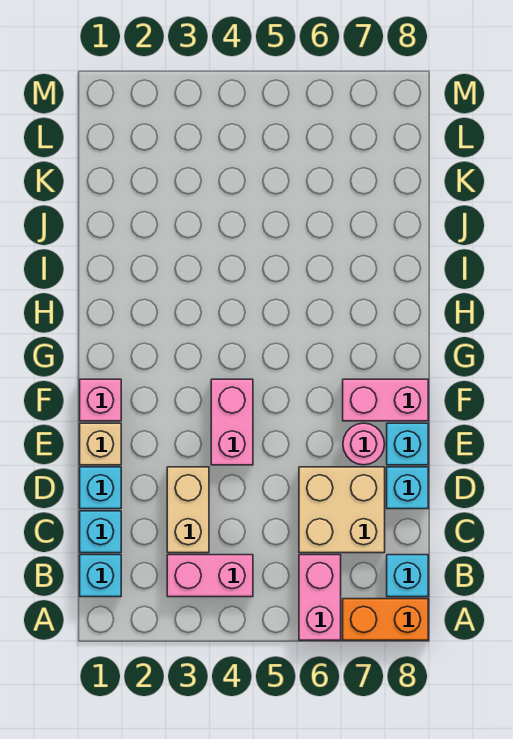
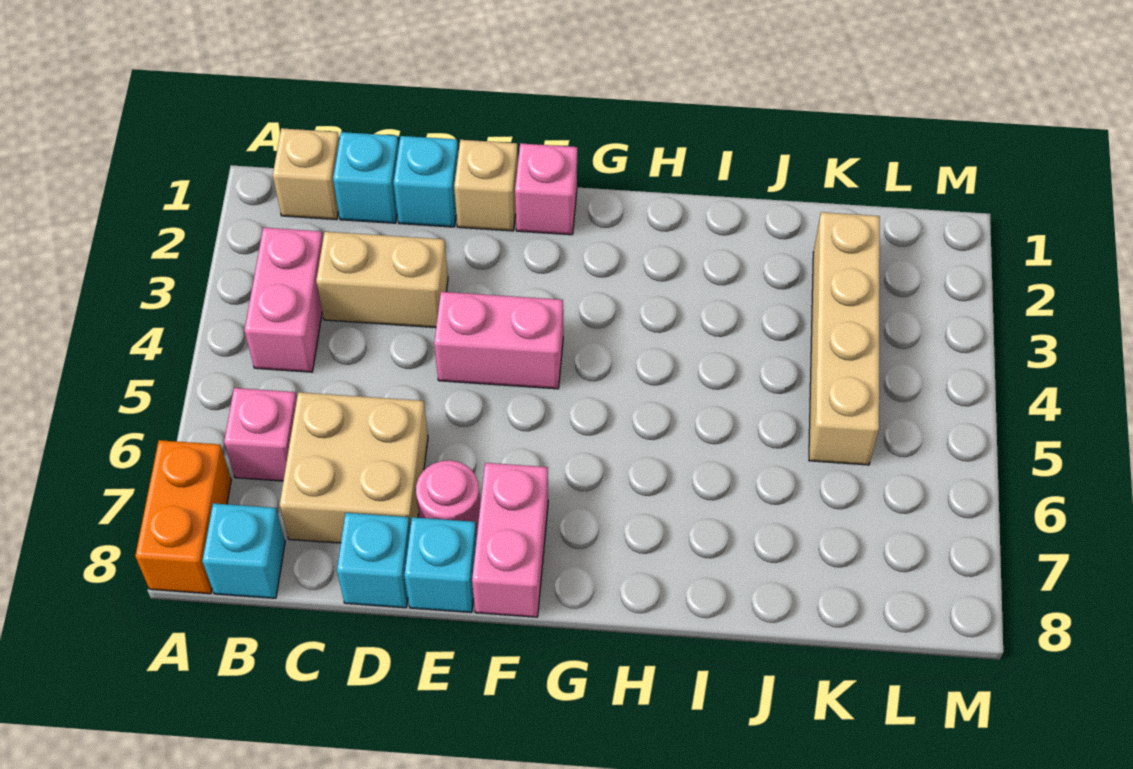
pink 1x2 brick [299,555,341,640] -> pink 1x1 brick [224,388,297,481]
cyan 1x1 brick [80,555,121,597] -> tan 1x1 brick [273,128,339,220]
none -> tan 1x4 brick [809,212,880,465]

